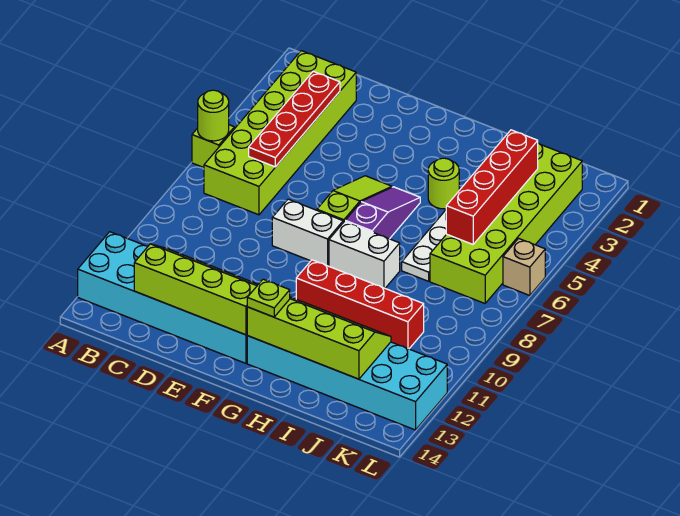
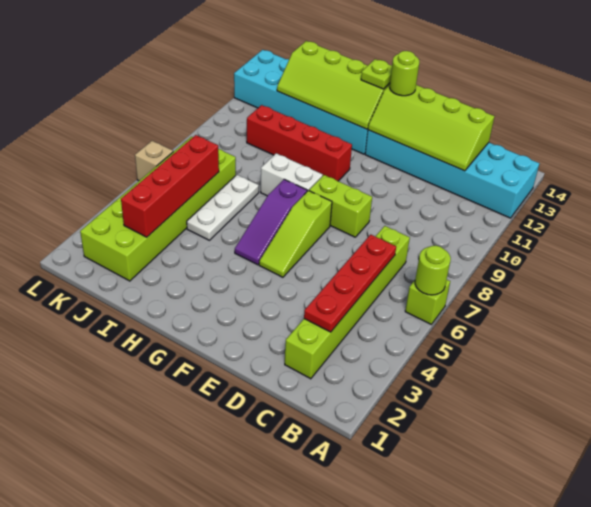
lime 2x6 brick [204,51,356,215] -> lime 1x6 brick [285,226,410,379]
white 1x2 brick [272,199,343,266] -> lime 1x2 brick [309,175,372,237]
lime 1x1 round brick [428,158,459,209] -> lime 1x1 round brick moved to [390,51,419,96]

